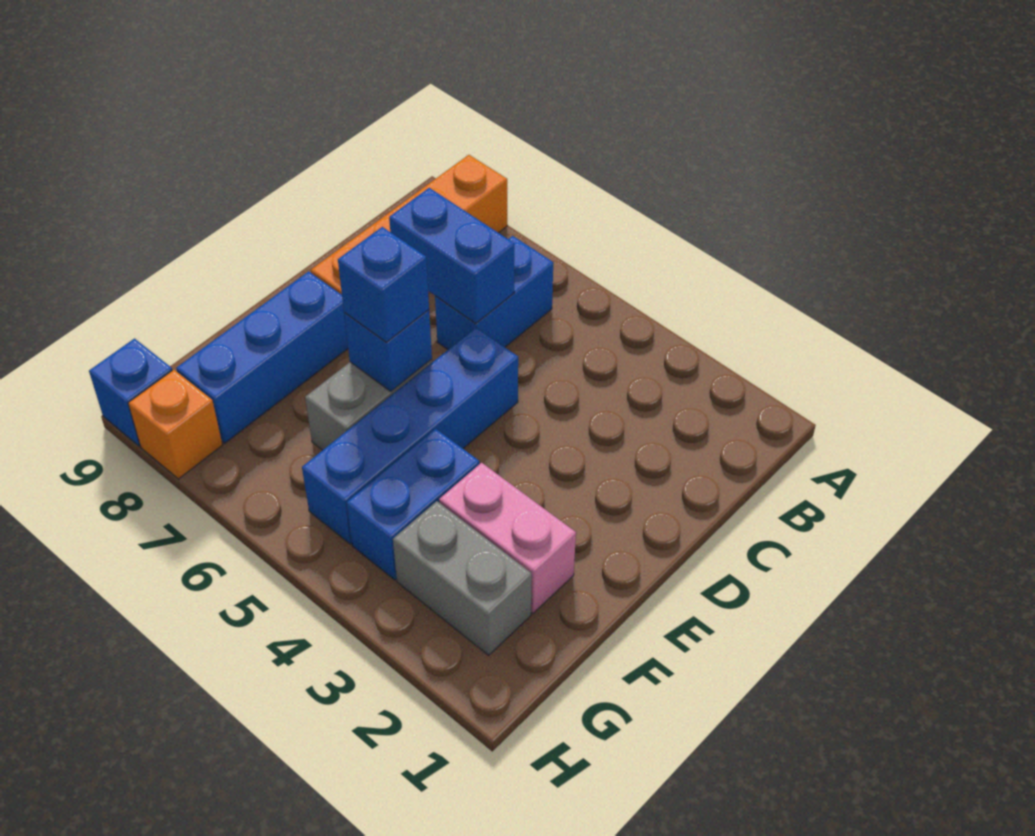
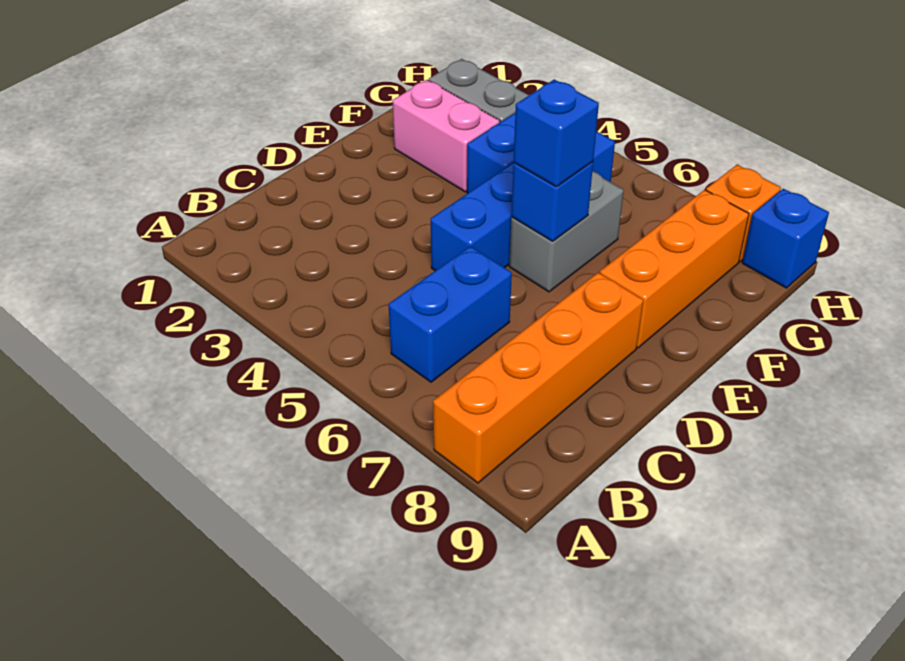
blue 1x2 brick [389,188,514,324] -> none
blue 1x3 brick [176,271,348,443] -> orange 1x3 brick [600,190,749,348]

